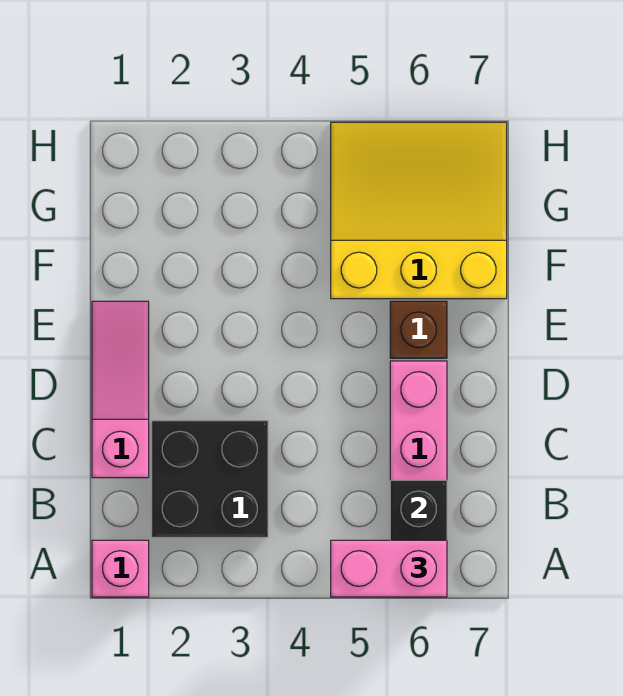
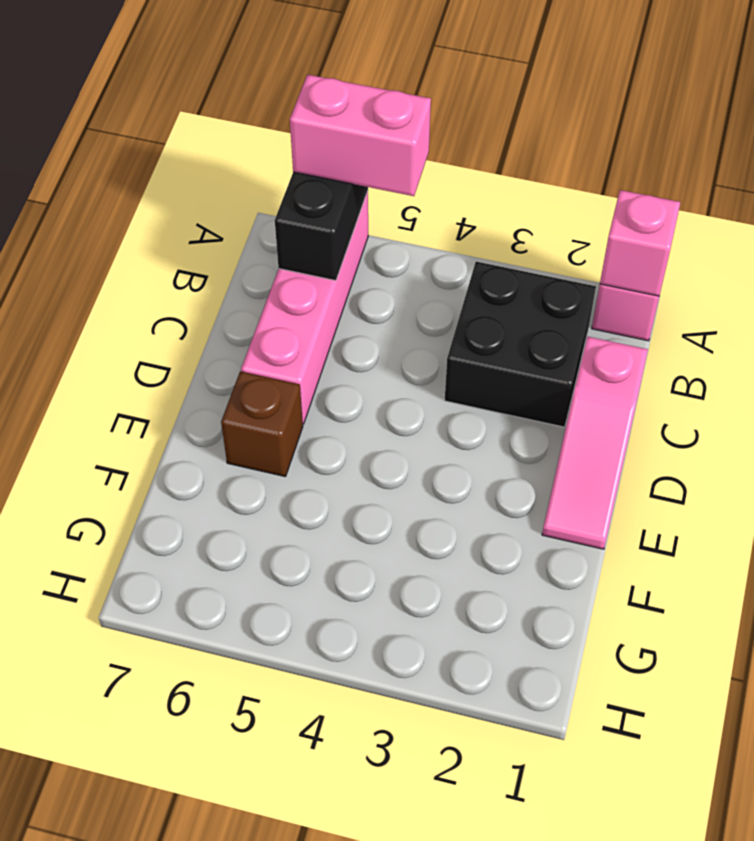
none -> pink 1x1 brick [600,190,680,296]
yellow 3x3 slope [331,122,507,299] -> none

